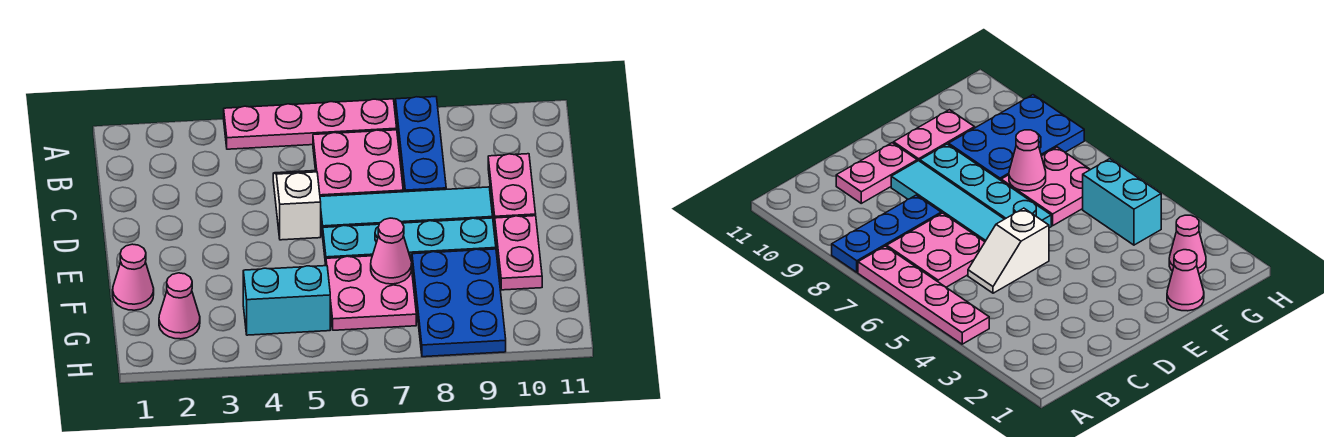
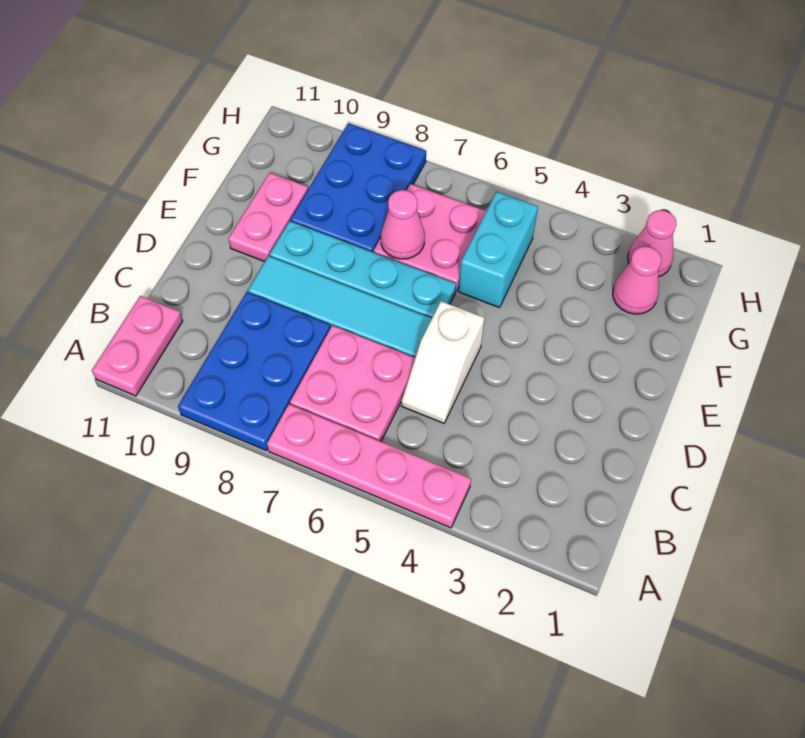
blue 1x3 plate [396,97,446,192] -> blue 2x3 plate [178,292,330,451]
pink 1x2 plate [488,154,536,226] -> pink 1x2 plate moved to [92,296,183,396]
pink 1x1 cone [113,244,154,310] -> pink 1x1 cone moved to [628,210,676,277]
cyan 1x2 brick [243,266,330,335] -> cyan 1x2 brick turned to [459,192,538,308]

